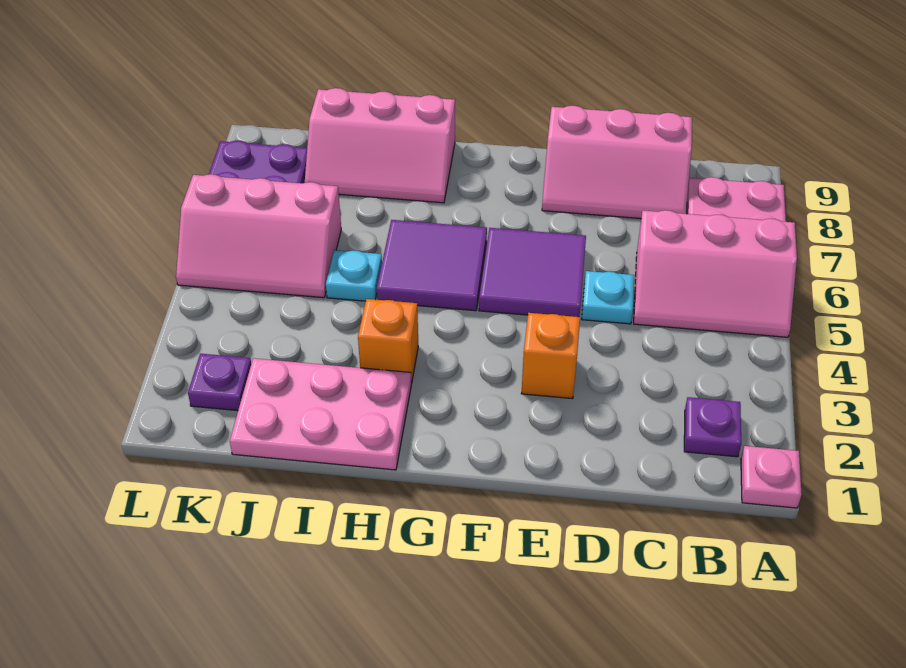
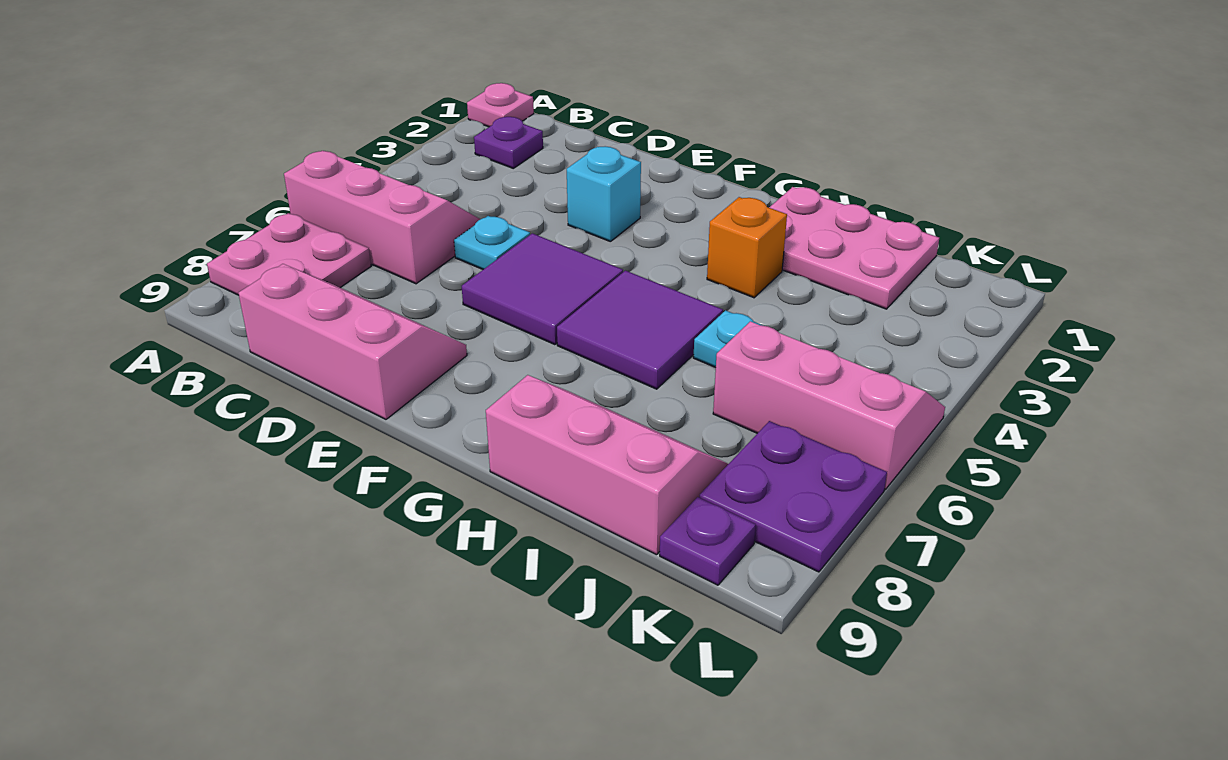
orange 1x1 brick [521,313,580,399] -> cyan 1x1 brick [567,146,641,241]
purple 1x1 plate [188,354,251,411] -> purple 1x1 plate moved to [660,497,756,585]

